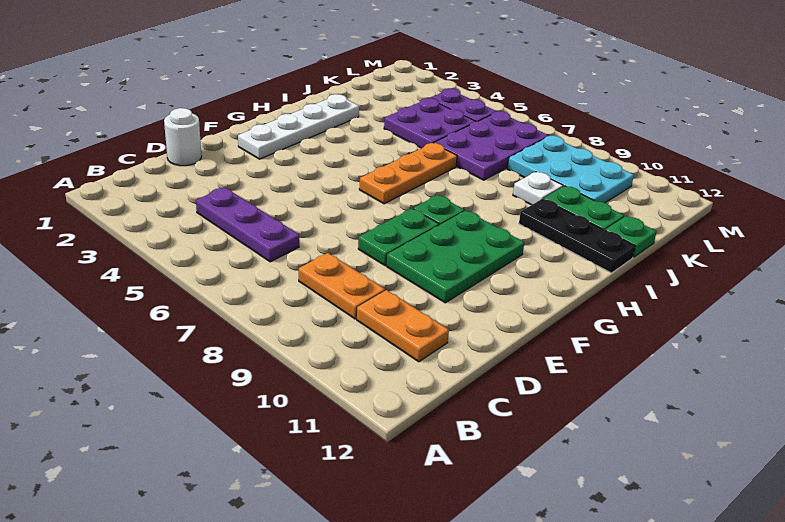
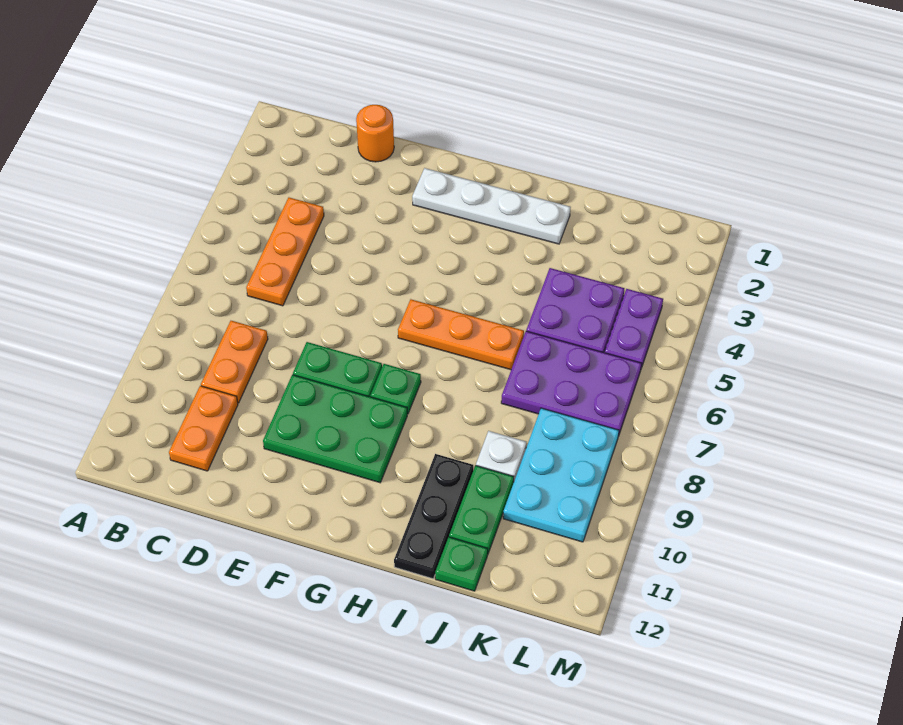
purple 1x3 plate [196,188,299,262] -> orange 1x3 plate [246,198,324,306]
white 1x1 round brick [164,108,202,166] -> orange 1x1 round brick [356,105,394,162]

